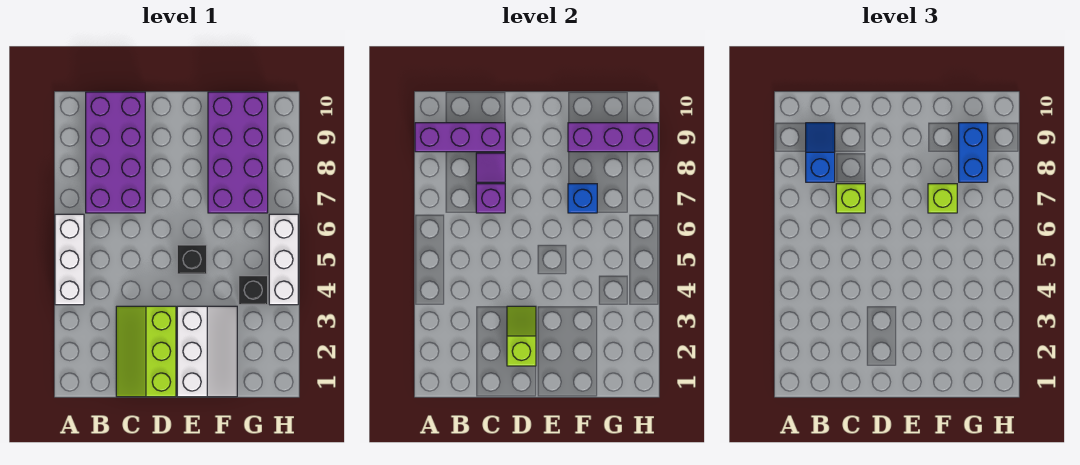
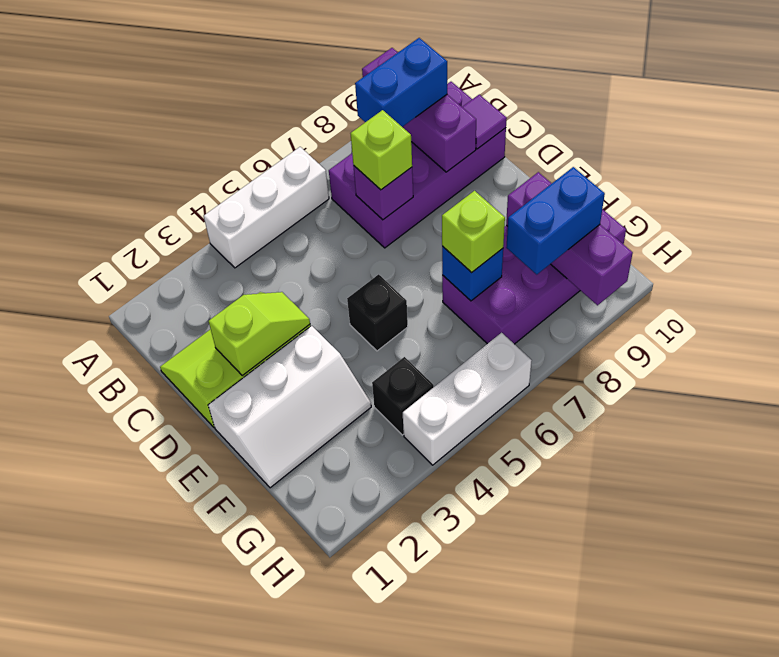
blue 1x2 slope [806,123,835,182] -> blue 1x2 brick [355,38,447,127]
purple 1x1 tile [476,153,505,182] -> purple 1x1 tile moved to [463,95,507,149]

